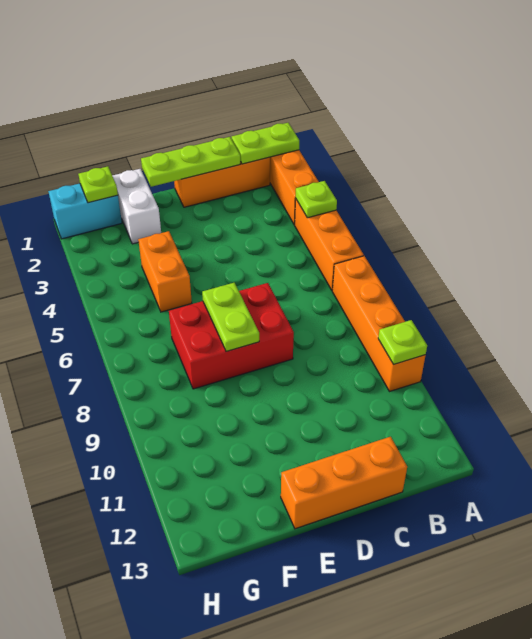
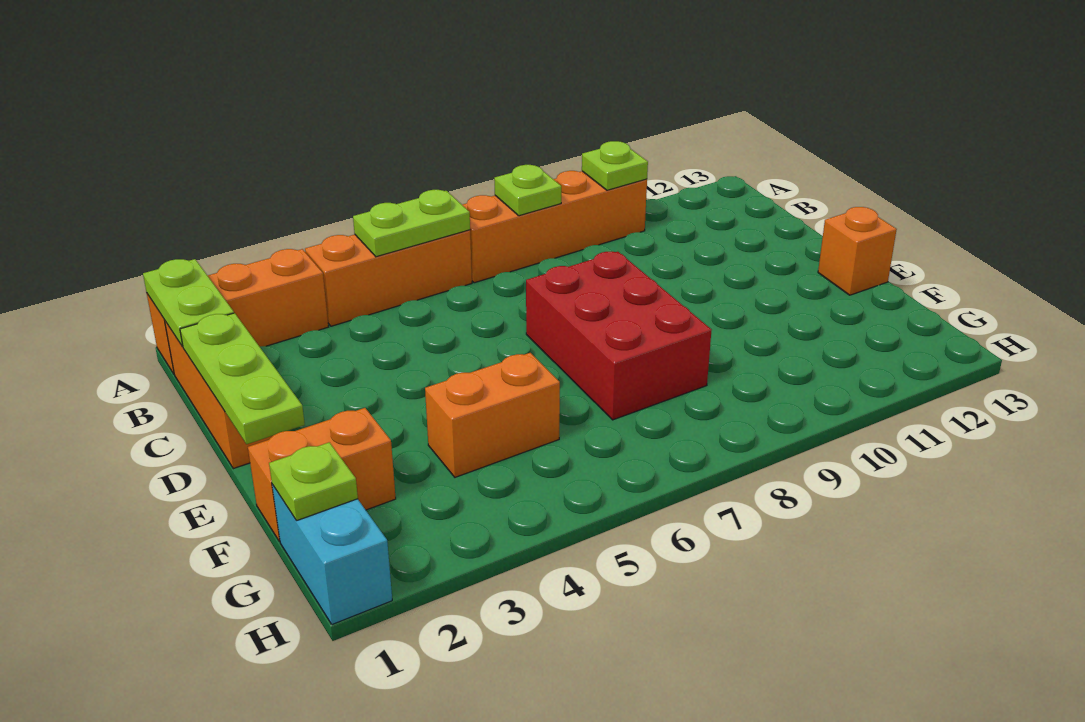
lime 1x1 plate [296,181,337,218] -> lime 1x1 plate moved to [494,165,561,216]
orange 1x3 brick [281,437,407,529] -> orange 1x1 brick [818,207,897,295]
lime 1x2 plate [202,283,259,352] -> lime 1x2 plate moved to [353,190,470,257]
white 1x2 brick [112,169,161,244] -> orange 1x2 brick [248,408,396,542]

